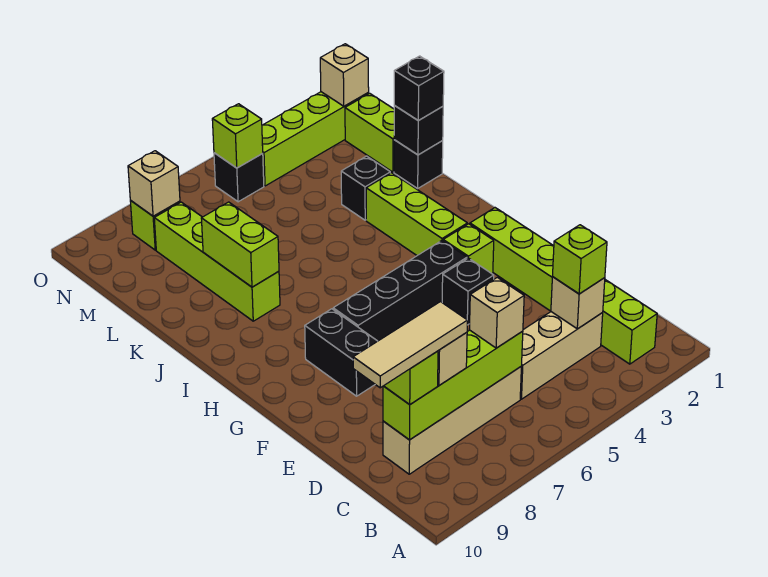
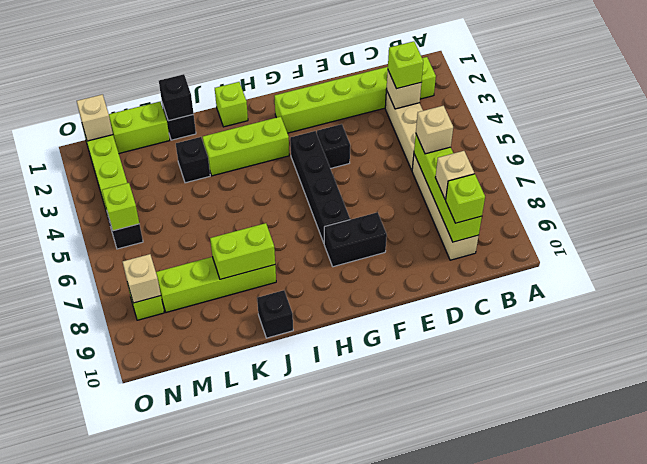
tan 1x3 tile [353,302,467,388] -> none
lime 1x1 brick [443,224,494,274] -> lime 1x1 brick moved to [215,82,248,127]
black 1x1 brick [394,56,444,121] -> black 1x1 brick moved to [257,290,293,338]

